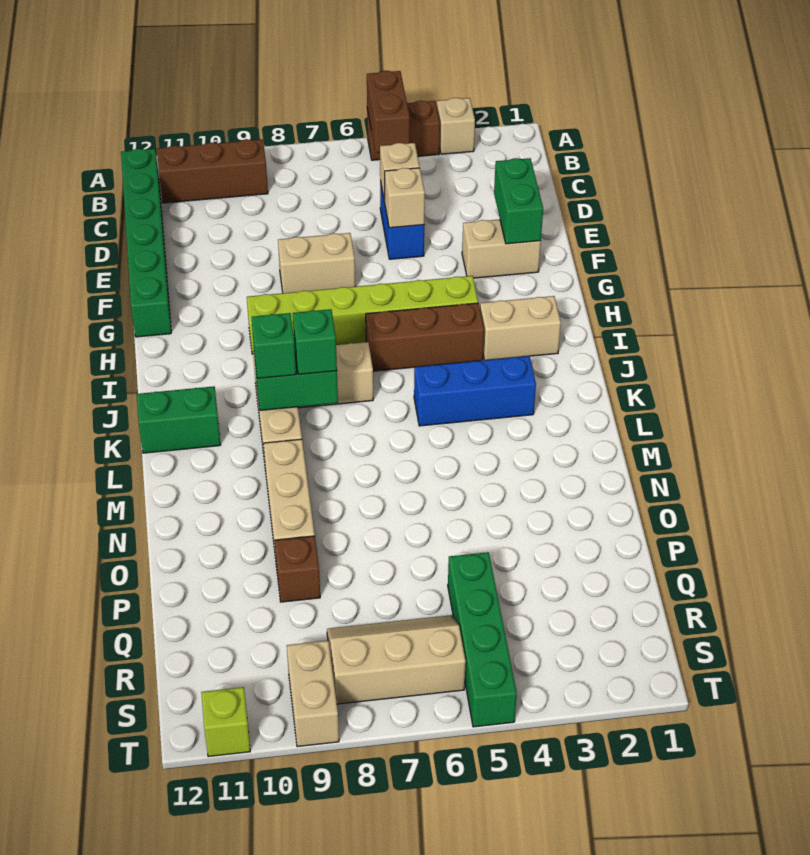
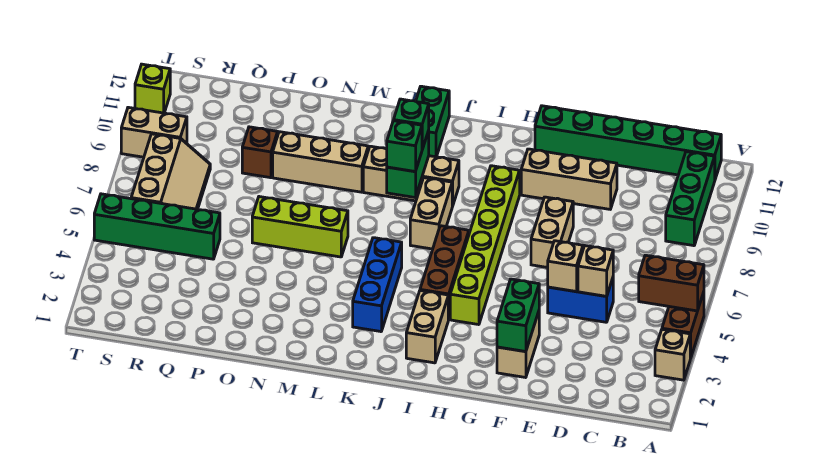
brown 1x3 brick [157,139,268,203] -> green 1x3 brick [666,152,715,246]
green 1x2 brick [494,158,543,244] -> green 1x2 brick turned to [497,279,539,352]
none -> tan 1x3 brick [521,149,617,209]
none -> lime 1x3 brick [252,197,348,257]

